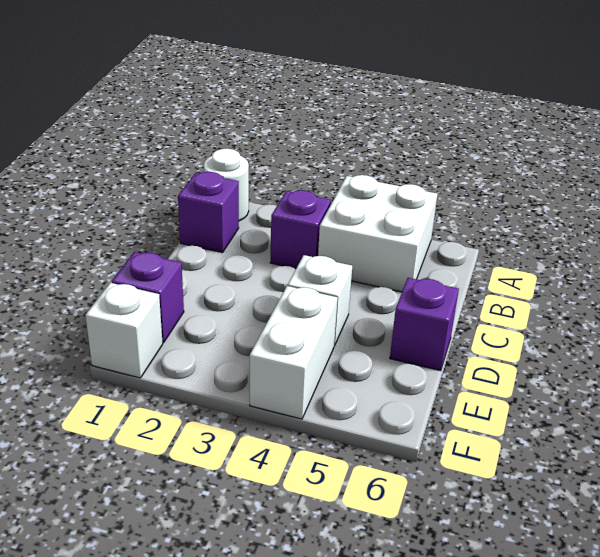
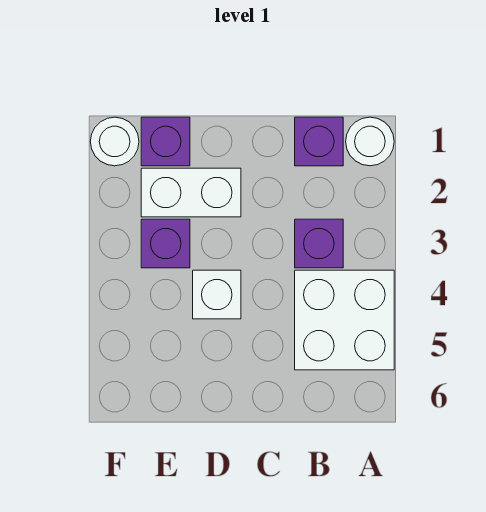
purple 1x1 brick [390,278,459,371] -> purple 1x1 brick moved to [141,219,190,268]
white 1x2 brick [250,286,338,419] -> white 1x2 brick moved to [141,168,241,217]
white 1x1 brick [85,283,163,378] -> white 1x1 round brick [90,117,139,166]

